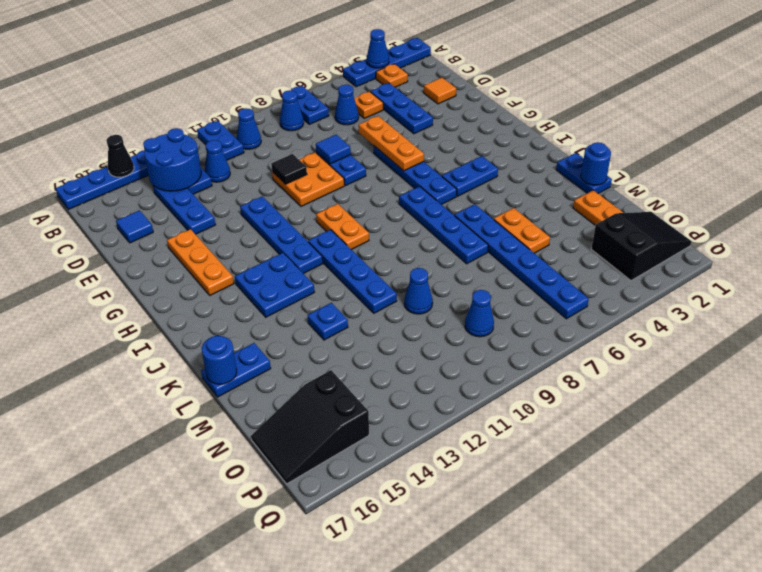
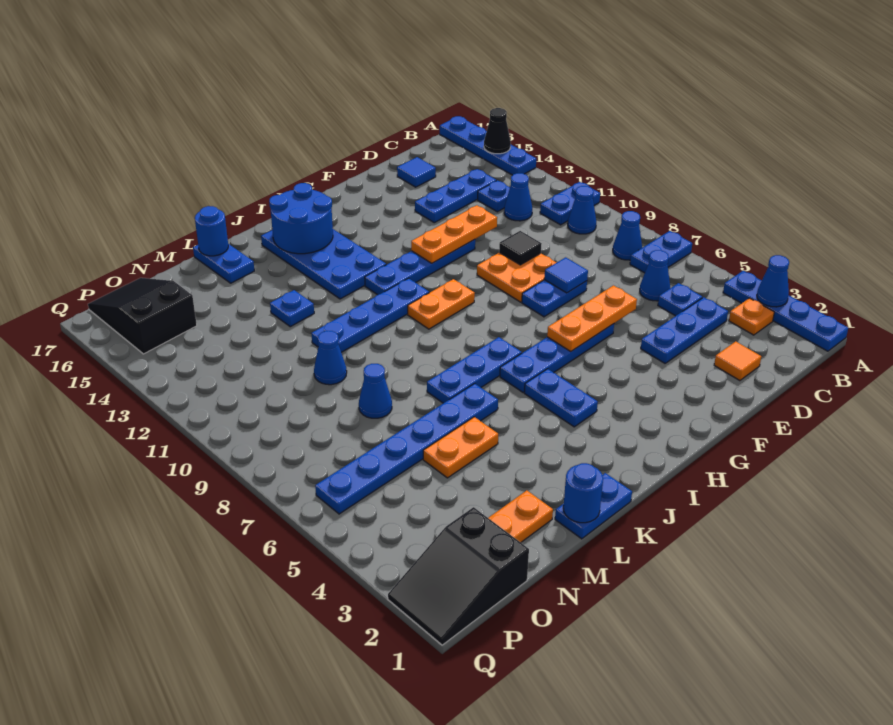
blue 2x2 round brick [143,128,201,191] -> blue 2x2 round brick moved to [269,183,333,254]
orange 1x1 plate [354,92,383,118] -> blue 1x1 plate [658,283,702,316]
orange 1x3 plate [167,229,234,295] -> orange 1x3 plate moved to [411,205,497,263]
blue 1x4 plate [399,186,488,264] -> blue 1x3 plate [427,337,522,403]
blue 2x2 plate [235,253,314,317] -> blue 2x4 plate [261,229,386,299]
black 2x3 slope [591,212,692,281] -> black 2x3 slope turned to [388,507,529,645]
blue 1x1 cone [465,290,494,337] -> blue 1x1 cone moved to [359,364,392,418]

